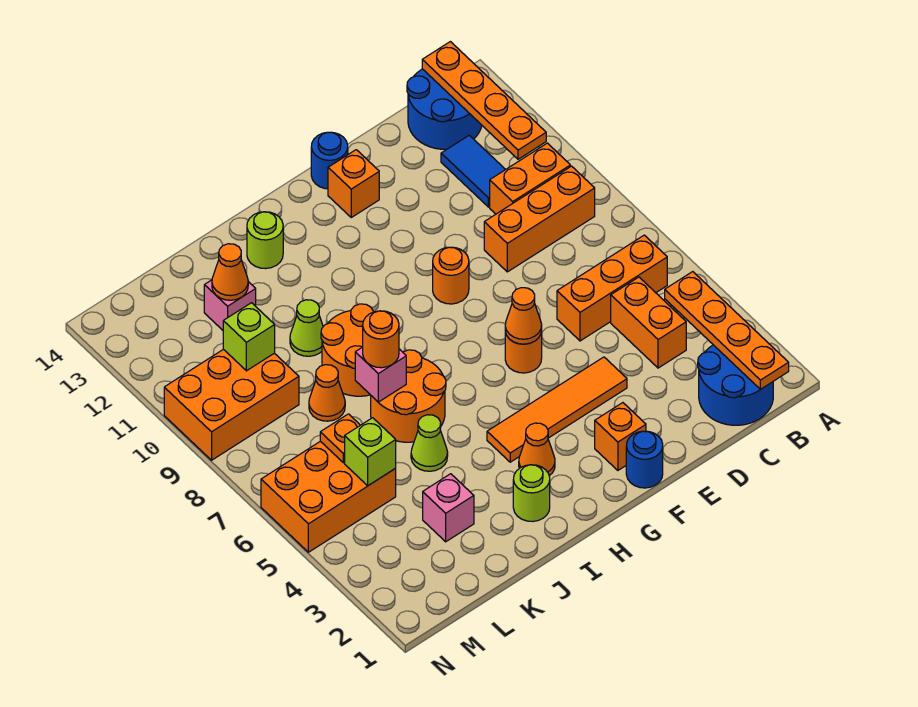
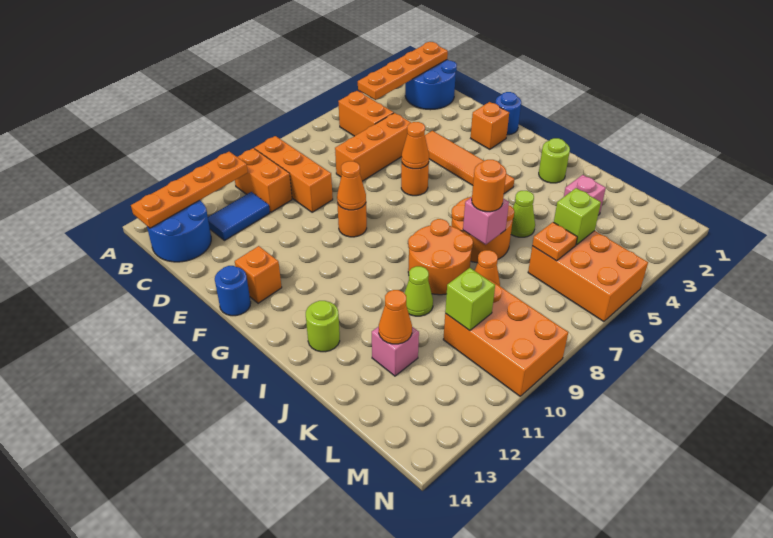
orange 1x3 brick [557,235,667,341] -> orange 1x3 brick turned to [335,113,411,181]
orange 1x2 brick [611,277,686,368] -> orange 1x2 brick turned to [338,91,394,136]
orange 1x1 cone [519,423,555,476] -> orange 1x1 cone moved to [337,161,366,210]

